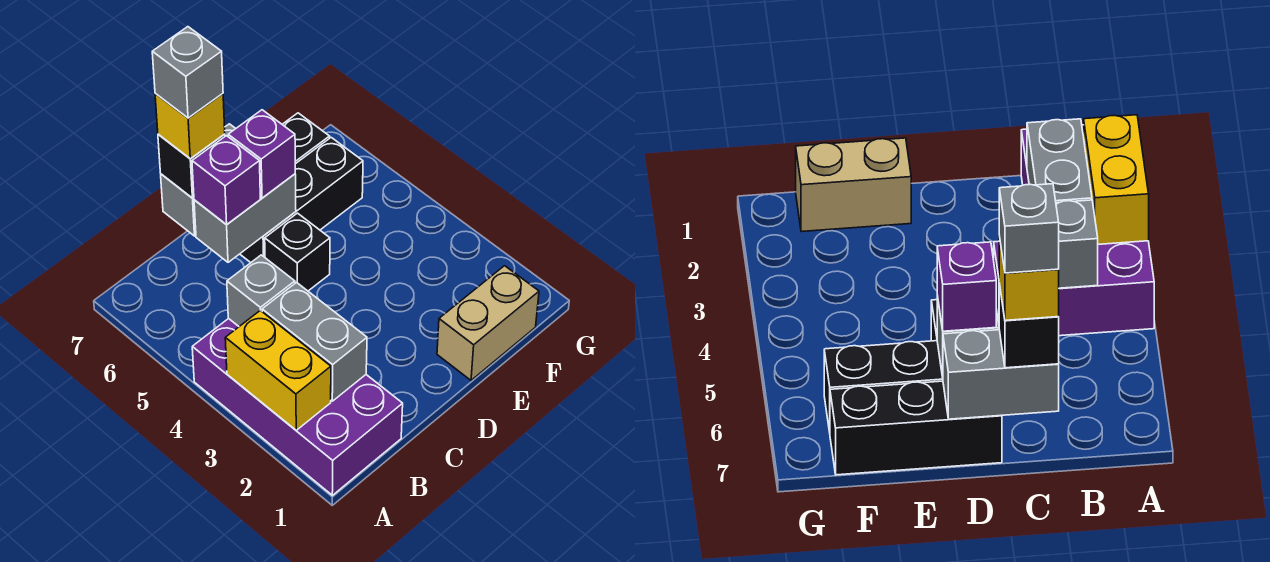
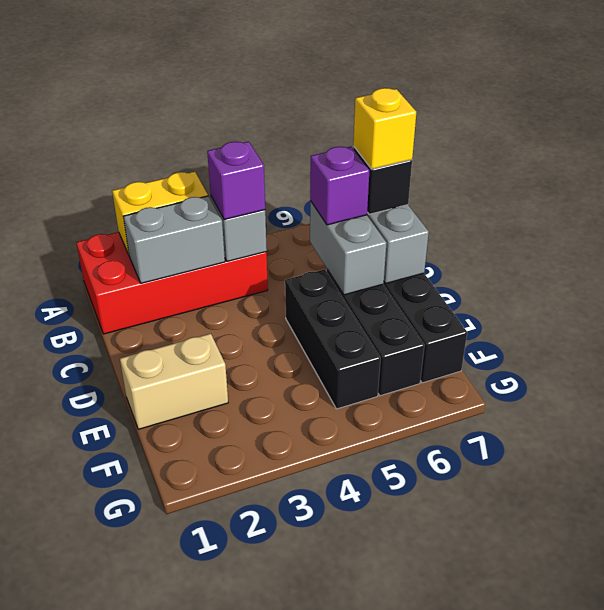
purple 2x4 brick [192,318,403,495] -> red 2x4 brick [76,232,268,334]
grey 1x1 brick [152,27,223,118] -> none
black 1x1 brick [265,213,330,291] -> black 1x3 brick [285,269,381,409]
purple 1x1 brick [228,110,295,198] -> purple 1x1 brick moved to [207,142,265,220]
tan 1x2 brick [437,266,539,380] -> tan 1x2 brick turned to [120,333,228,429]

